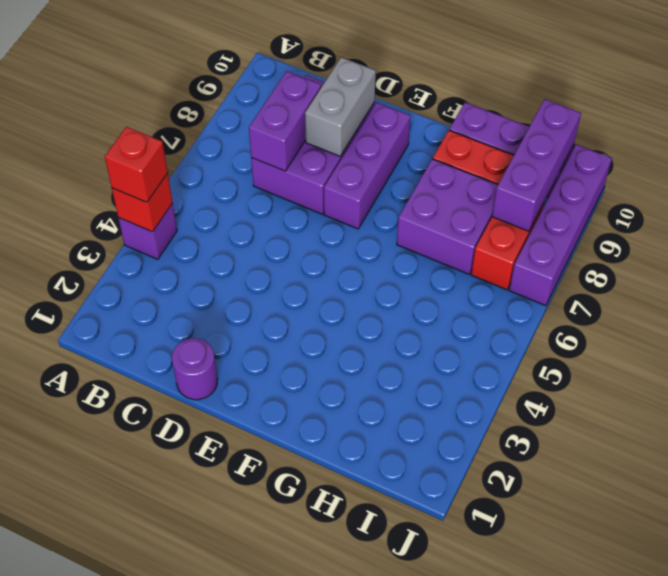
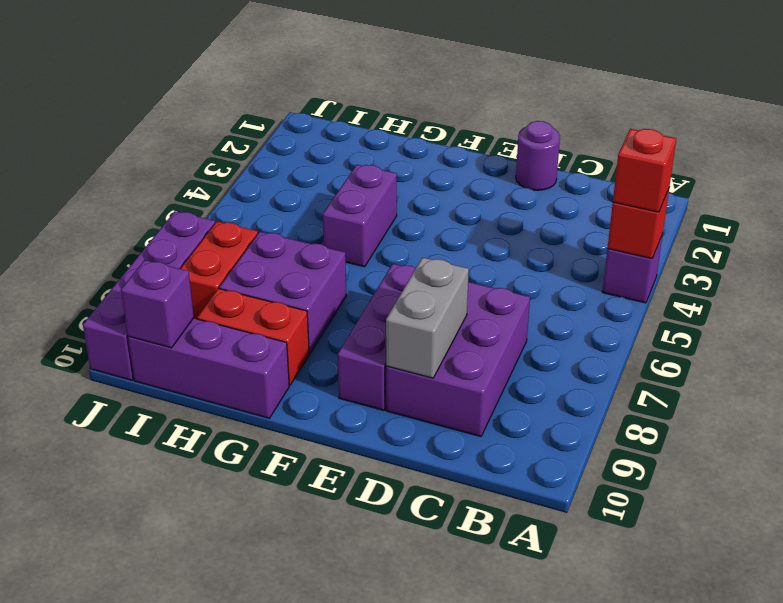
purple 1x2 brick [249,71,321,171] -> purple 1x2 brick moved to [323,164,397,267]
purple 1x3 brick [492,99,581,231] -> purple 1x1 brick [121,260,194,348]

